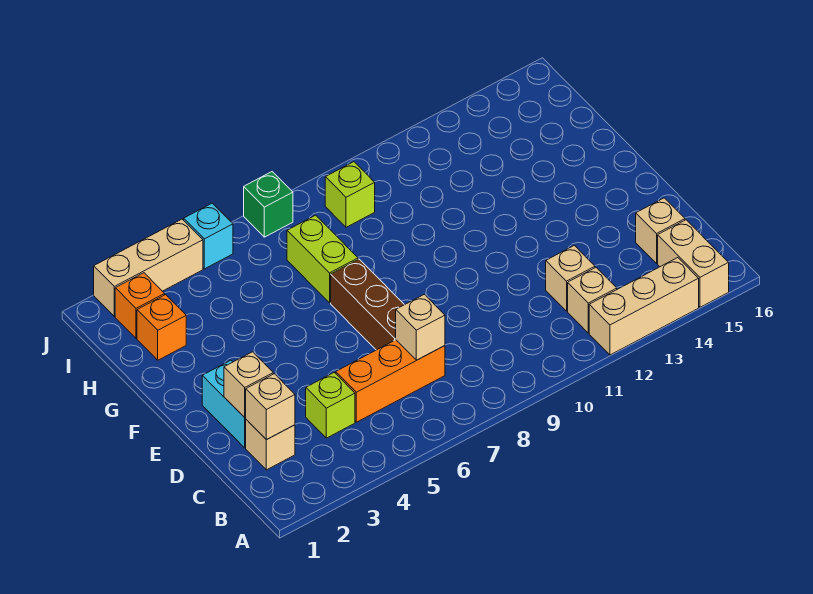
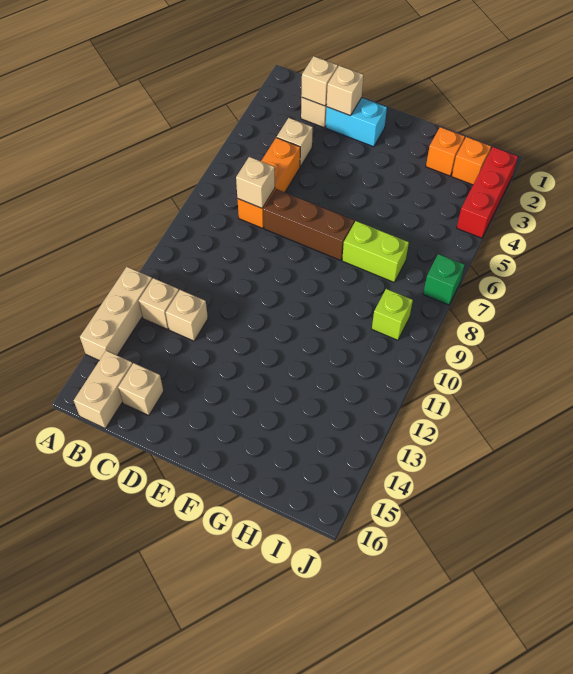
tan 1x2 brick [658,220,729,307] -> tan 1x2 brick turned to [74,351,133,429]
lime 1x1 brick [306,372,355,438] -> tan 1x1 brick [277,118,313,167]
tan 1x3 brick [94,219,203,316] -> red 1x3 brick [457,147,518,238]
cyan 1x1 brick [184,203,233,269] -> none

